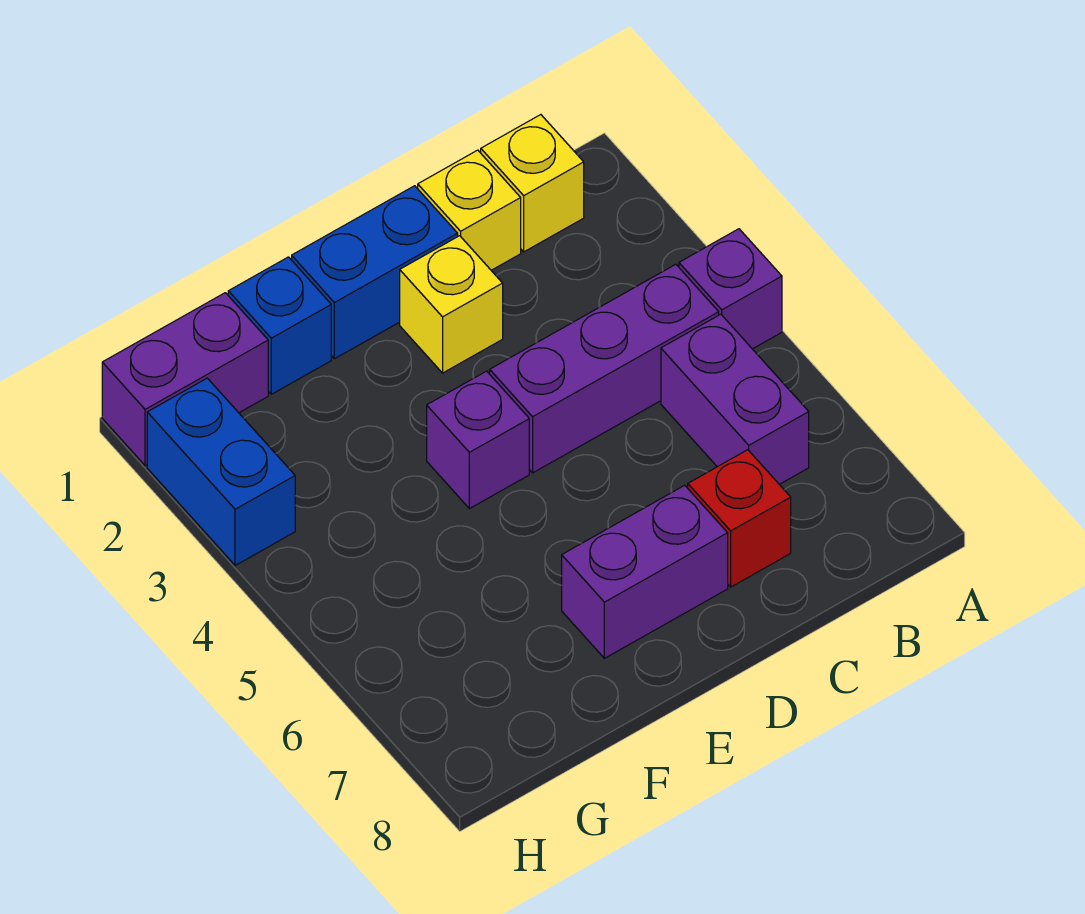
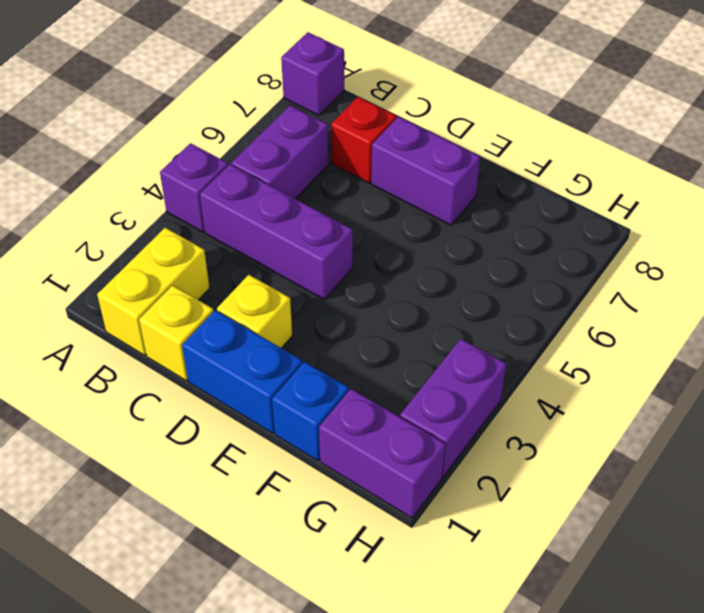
yellow 1x1 brick [481,115,584,252] -> yellow 1x2 brick [97,228,210,356]
purple 1x1 brick [427,371,529,509] -> purple 1x1 brick moved to [281,32,344,115]
blue 1x2 brick [147,378,295,566] -> purple 1x2 brick [400,339,506,476]

